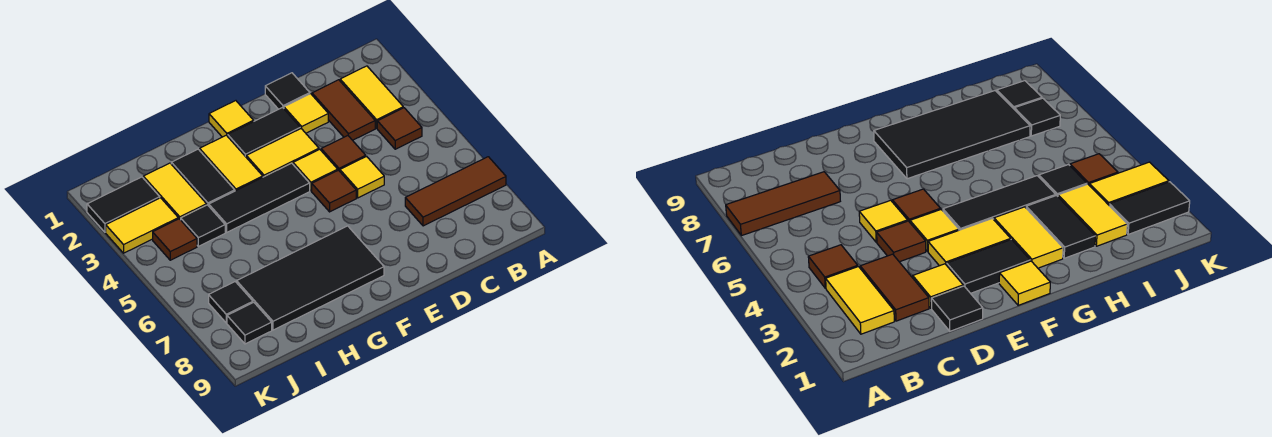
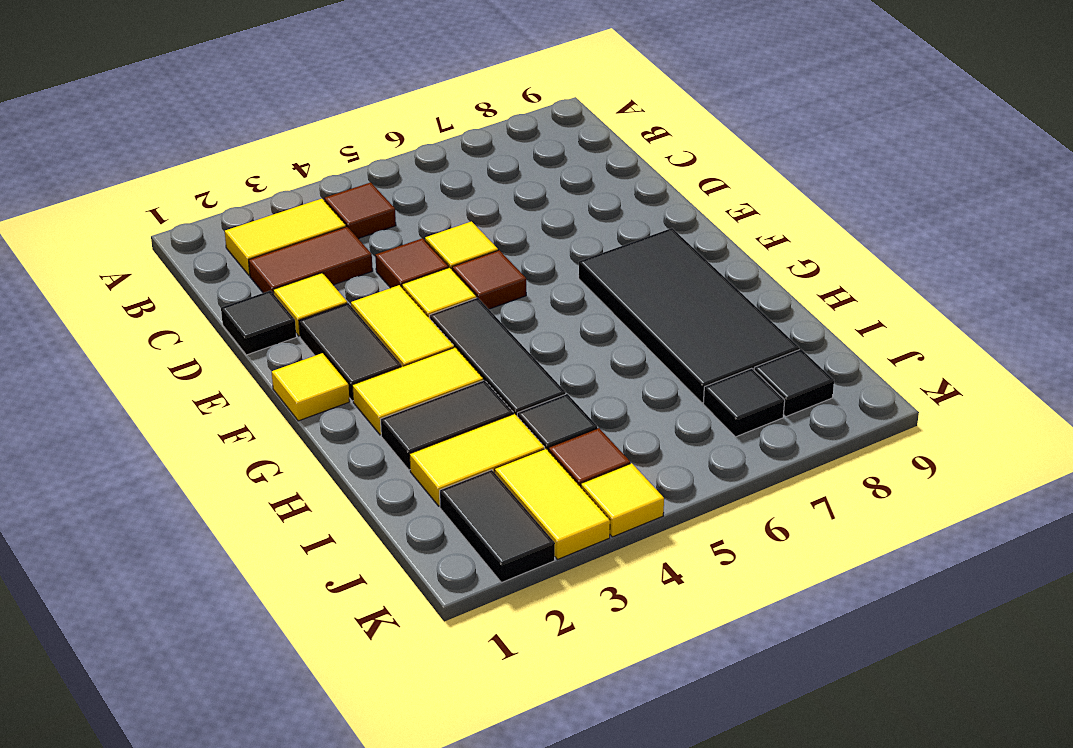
brown 1x3 tile [405,157,506,226] -> none
none -> yellow 1x1 tile [581,463,664,537]

